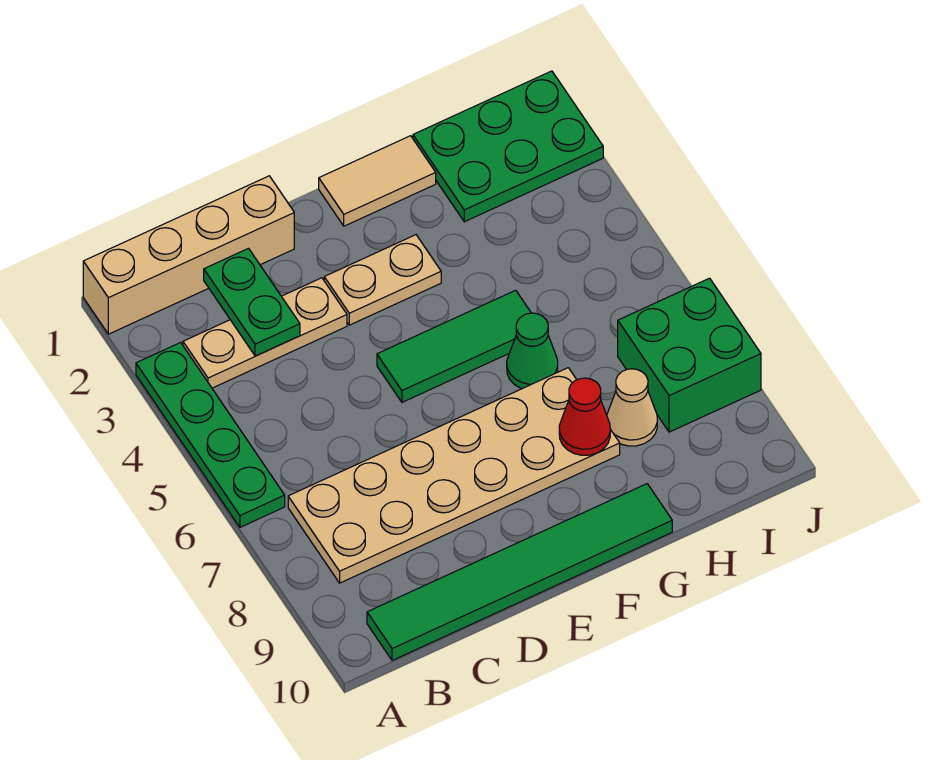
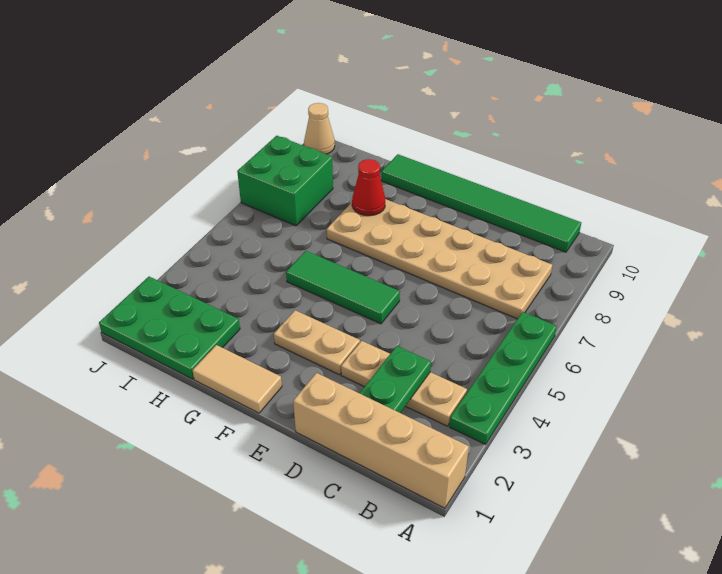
green 1x1 cone [507,313,558,389] -> none
tan 1x1 cone [607,369,657,446] -> tan 1x1 cone moved to [304,103,335,154]

